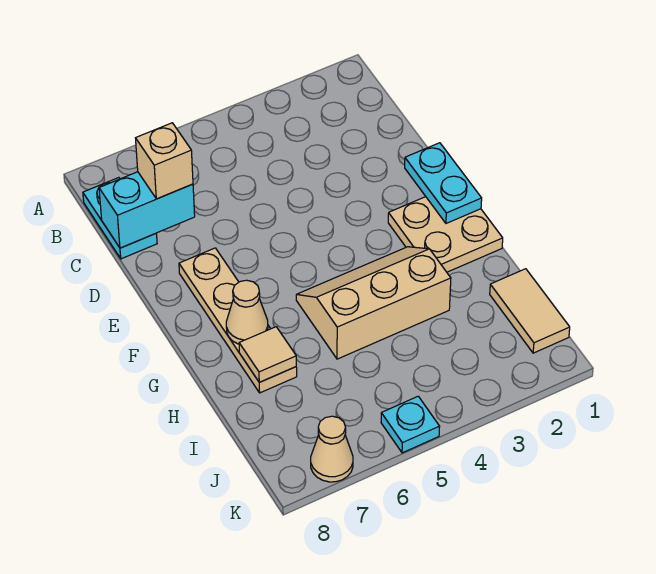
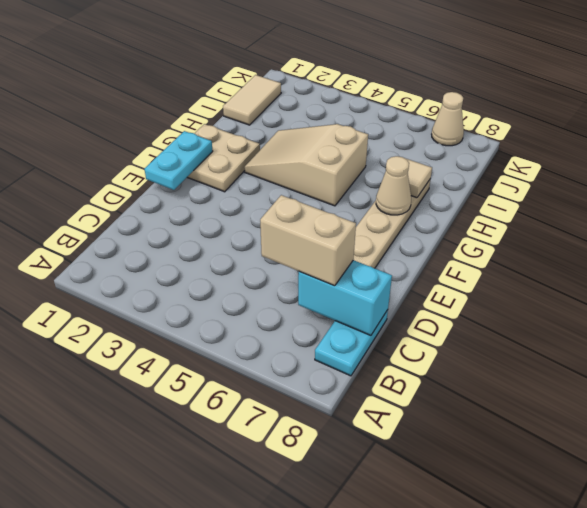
tan 1x1 brick [136,123,193,199] -> tan 1x2 brick [260,195,356,286]
tan 2x3 slope [296,247,451,359] -> tan 2x3 slope turned to [244,124,368,206]
cyan 1x1 plate [381,396,440,453] -> none

